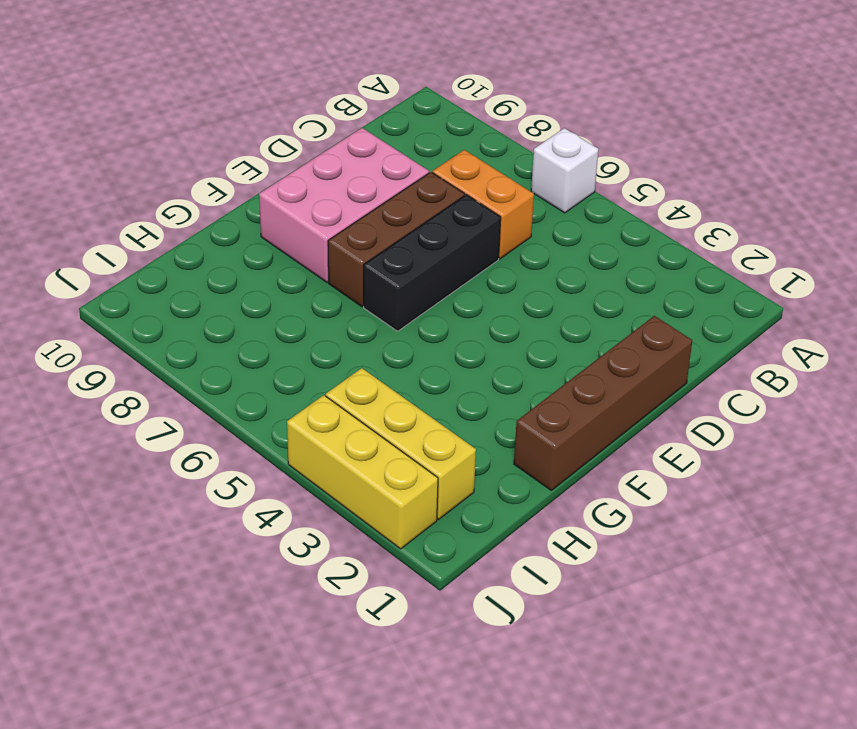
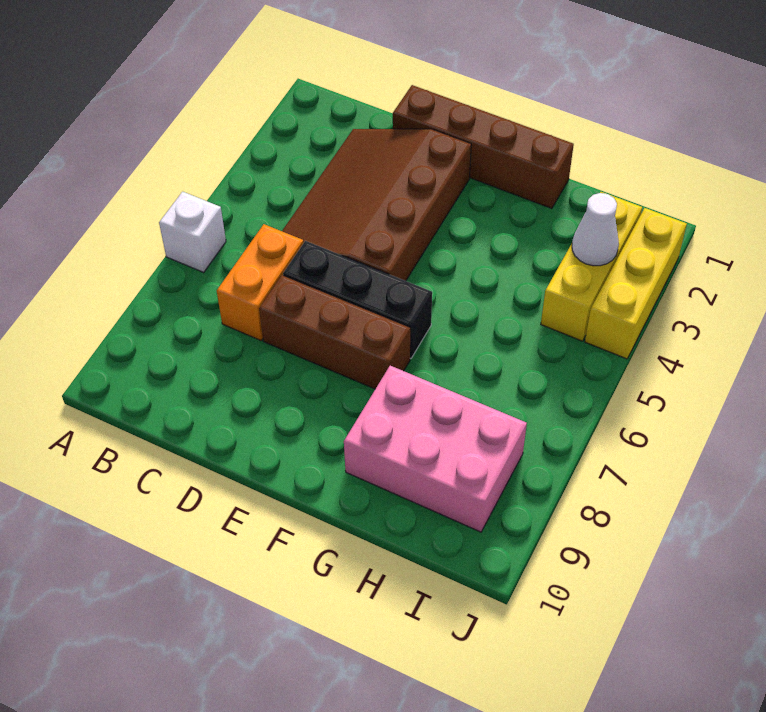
none -> brown 3x4 slope [282,129,471,281]
pink 2x3 brick [259,128,429,282] -> pink 2x3 brick moved to [344,366,527,532]
none -> white 1x1 cone [572,193,619,266]

